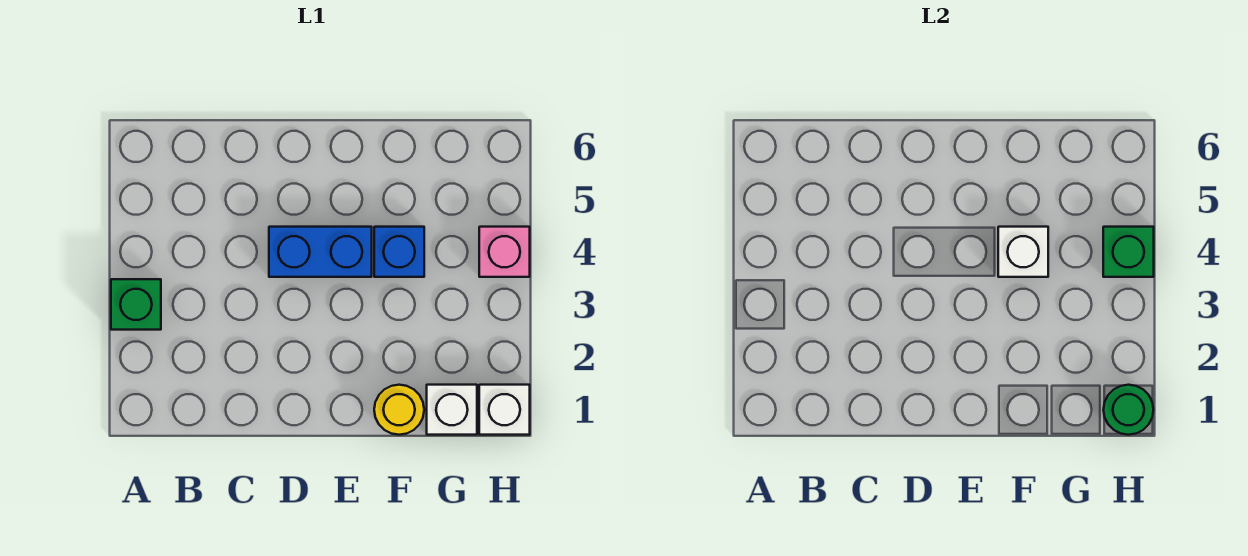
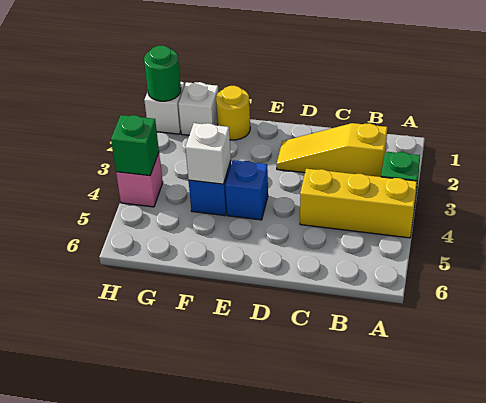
none -> yellow 1x3 brick [300,169,417,238]
none -> yellow 1x3 slope [276,123,387,177]
blue 1x2 brick [269,227,372,277] -> blue 1x1 brick [225,160,268,220]

